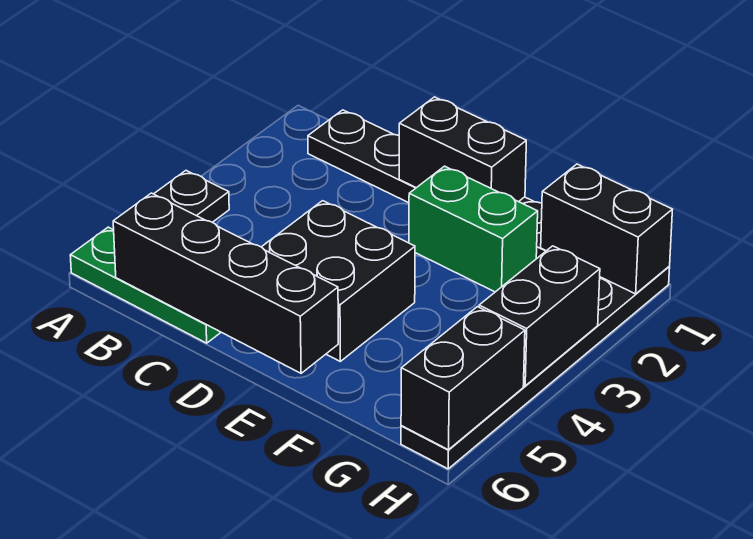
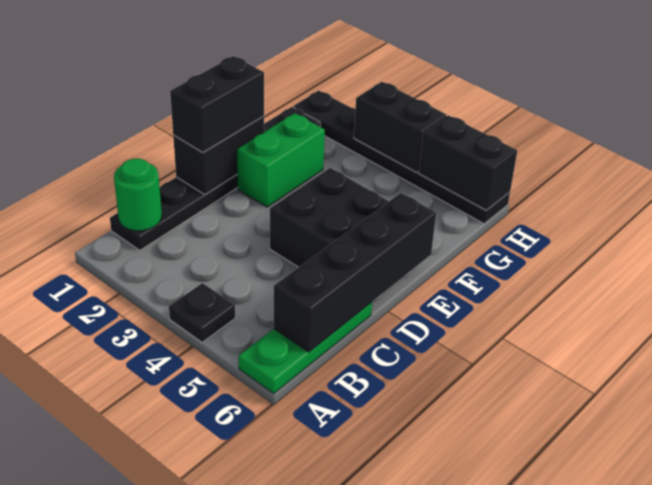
none -> green 1x1 round brick [114,158,162,231]
black 1x2 brick [541,164,673,294] -> black 1x2 brick moved to [170,56,264,153]

